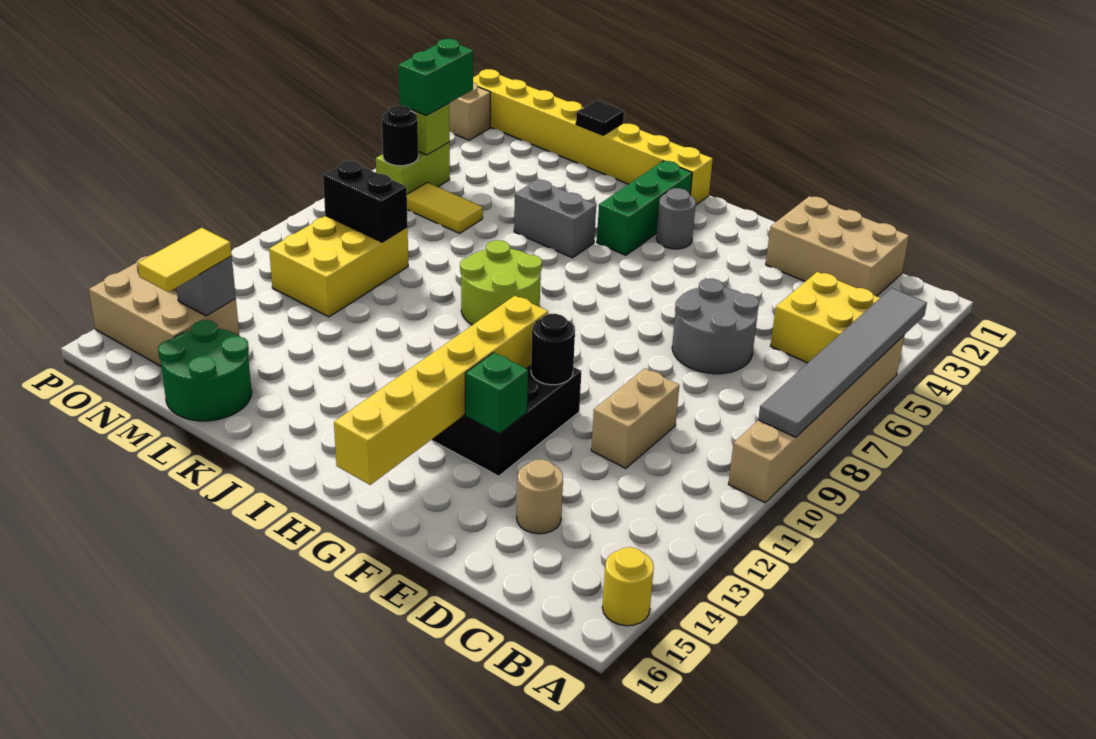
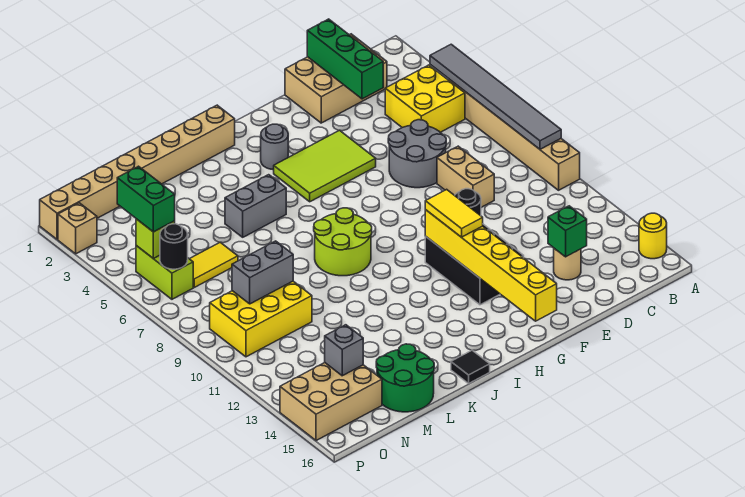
tan 1x2 brick [591,369,679,468] -> tan 1x2 brick moved to [437,146,494,207]
none -> lime 2x3 tile [274,130,376,202]
green 1x1 brick [465,353,528,434] -> green 1x1 brick moved to [548,206,587,257]
yellow 1x8 brick [473,69,713,205] -> tan 1x8 brick [40,105,235,240]
green 1x3 brick [597,161,692,255] -> green 1x3 brick moved to [307,19,383,99]
black 1x1 tile [576,100,624,135] -> black 1x1 tile moved to [451,350,490,383]
yellow 2x3 brick [269,216,408,317] -> yellow 2x3 brick turned to [210,281,312,357]
black 1x2 brick [323,161,408,242] -> grey 1x2 brick [232,241,293,304]
yellow 1x2 tile [138,228,232,292] -> yellow 1x2 tile moved to [425,189,483,237]

